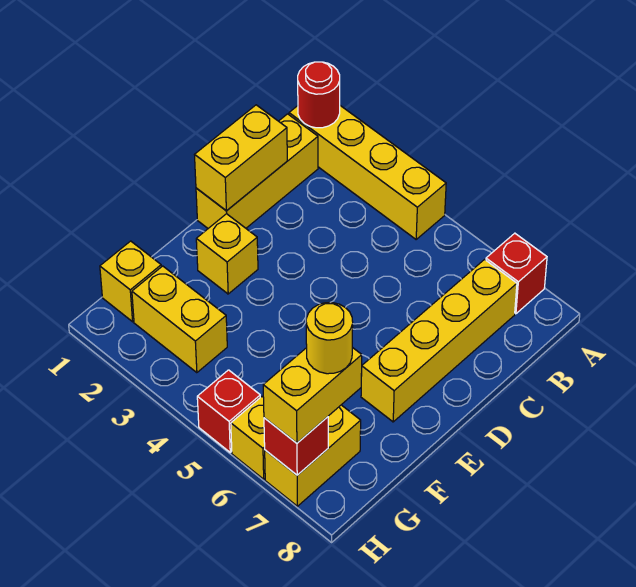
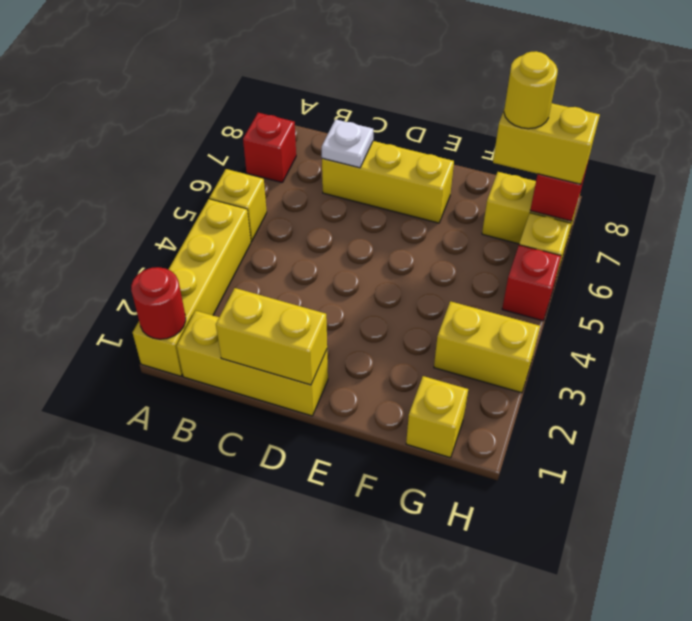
yellow 1x4 brick [361,259,517,422] -> yellow 1x3 brick [322,141,454,223]
none -> white 1x1 plate [322,119,373,168]
yellow 1x1 brick [196,214,258,294] -> yellow 1x1 brick moved to [210,169,267,242]
yellow 1x2 brick [132,266,227,373] -> yellow 1x2 brick turned to [434,301,540,393]

